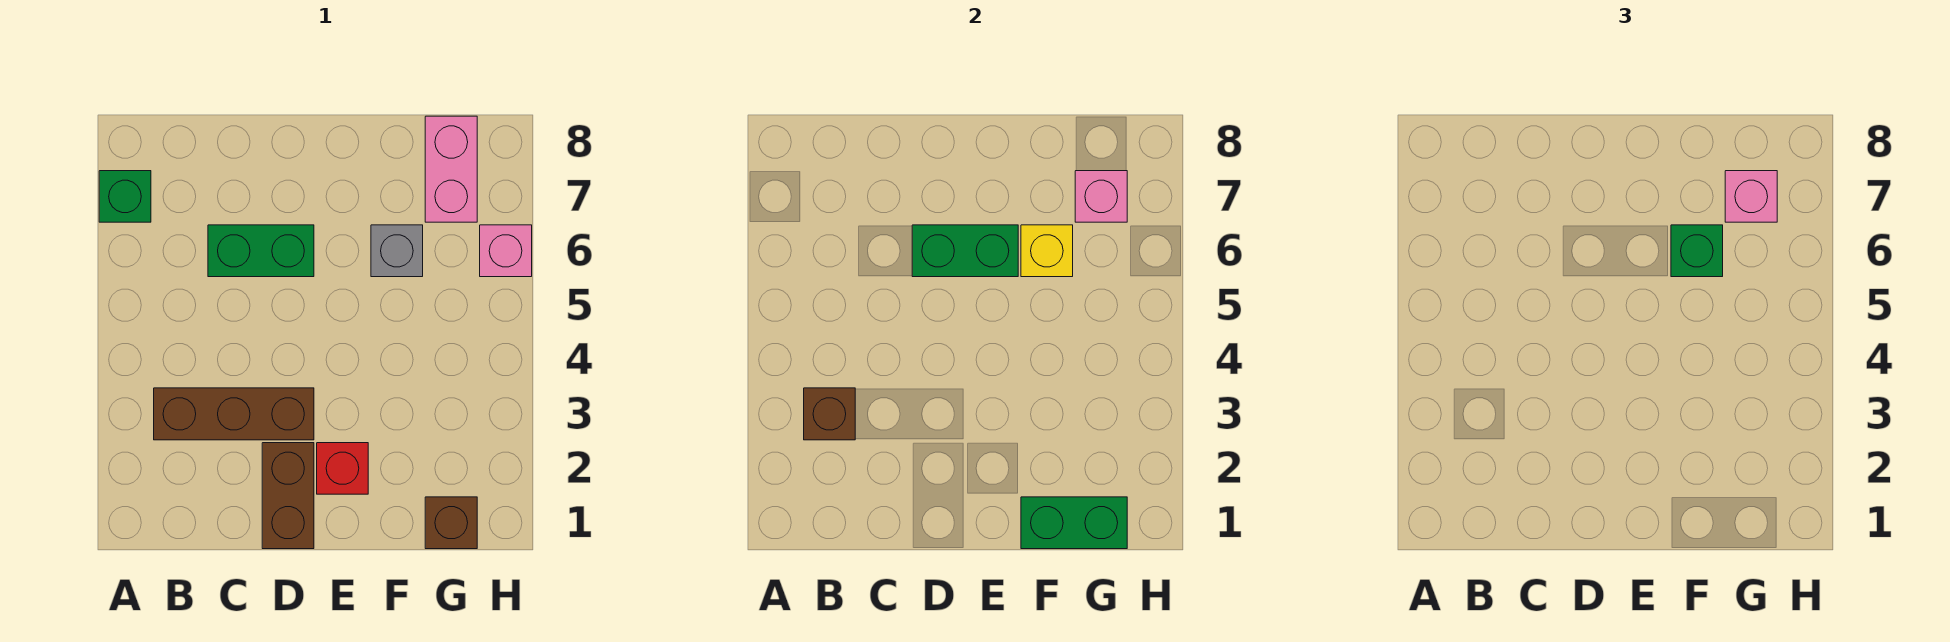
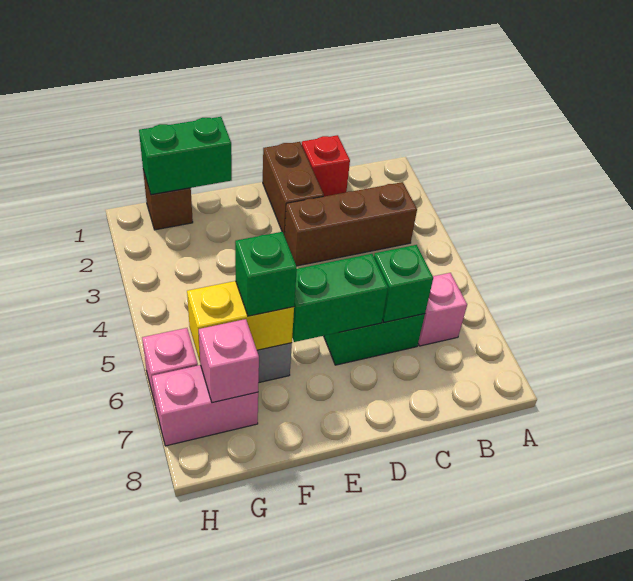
green 1x1 brick [99,171,151,222] -> green 1x1 brick moved to [374,245,433,322]
brown 1x1 brick [804,388,855,440] -> none
red 1x1 brick [317,443,368,494] -> red 1x1 brick moved to [302,135,350,196]
yellow 1x1 brick [1021,225,1073,277] -> yellow 1x2 brick [187,281,294,361]
pink 1x2 brick [425,116,477,222] -> pink 1x2 brick turned to [152,365,258,446]
pink 1x1 brick [1725,171,1777,222] -> pink 1x1 brick moved to [418,273,467,346]

